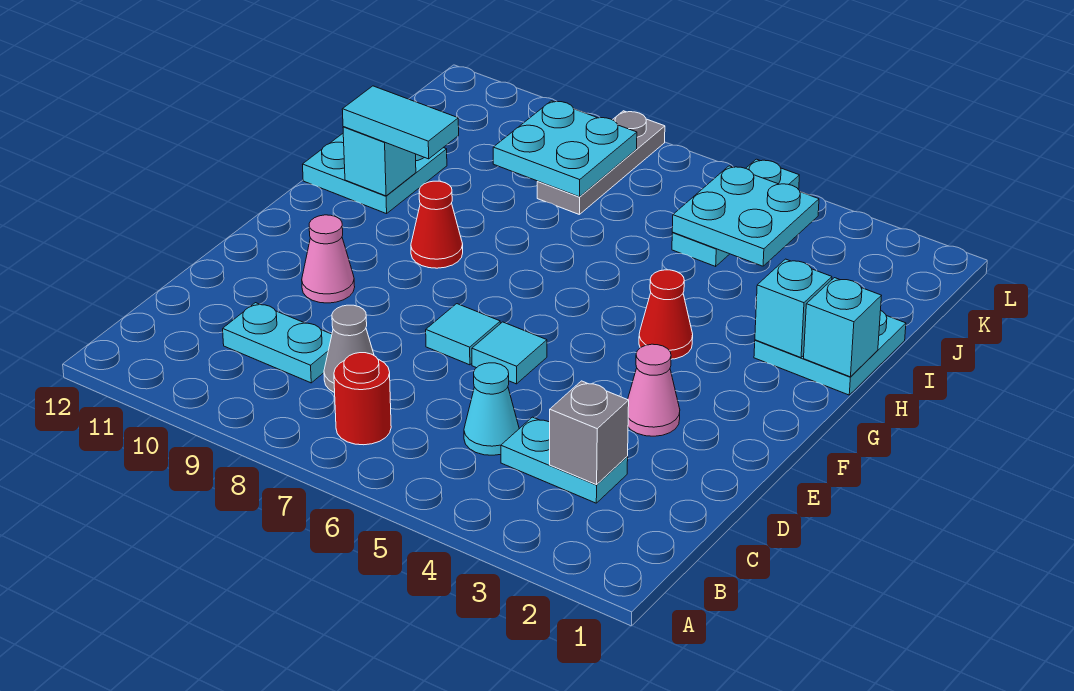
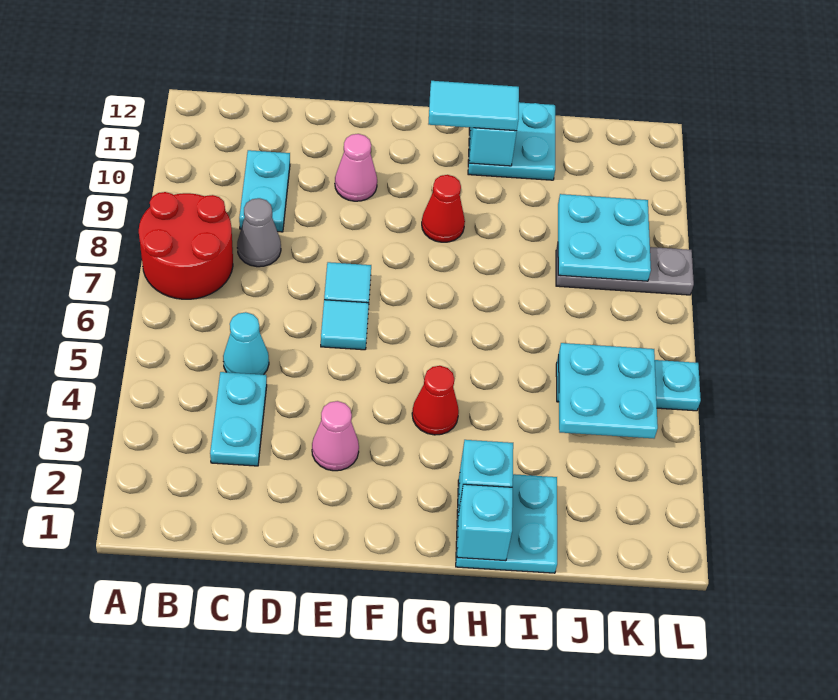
red 1x1 round brick [334,353,391,445] -> red 2x2 round brick [139,192,233,299]
grey 1x1 brick [550,381,629,485] -> none
cyan 1x2 tile [342,86,459,159] -> cyan 1x2 tile turned to [429,81,519,131]

